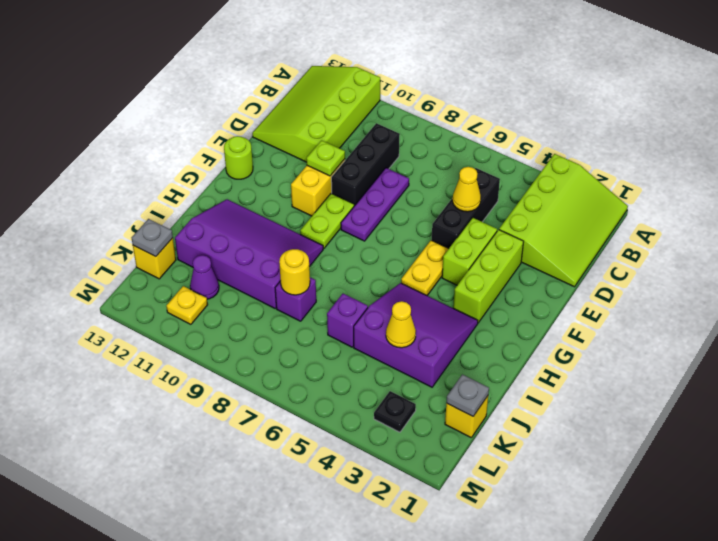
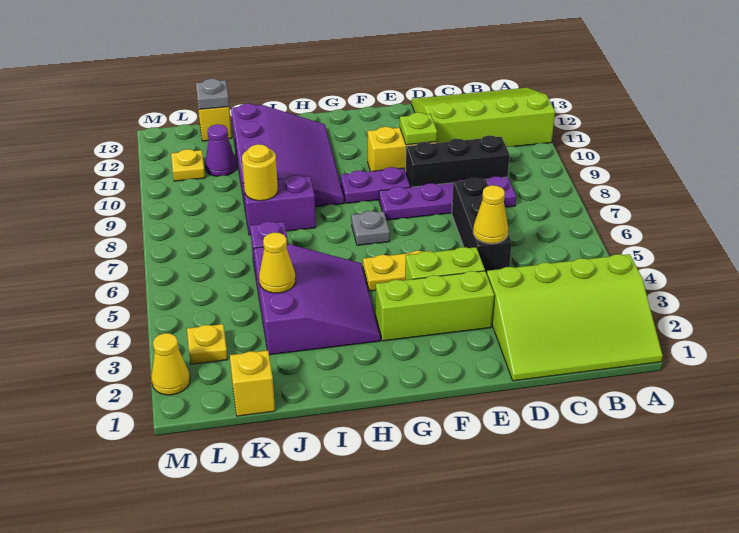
black 1x3 brick [432,168,500,248] -> black 1x3 brick turned to [452,178,512,274]
purple 1x3 plate [341,168,409,241] -> purple 1x4 plate [379,176,516,220]
lime 1x2 plate [300,193,354,248] -> purple 1x2 plate [341,167,410,203]
lime 1x1 round brick [224,136,253,179] -> none
purple 1x1 brick [275,277,316,321] -> purple 1x2 brick [243,175,316,235]
grey 1x1 plate [446,374,489,416] -> grey 1x1 plate moved to [351,211,390,245]
black 1x1 plate [374,391,416,432] -> yellow 1x1 plate [187,324,228,364]
none -> yellow 1x1 cone [151,333,190,395]

